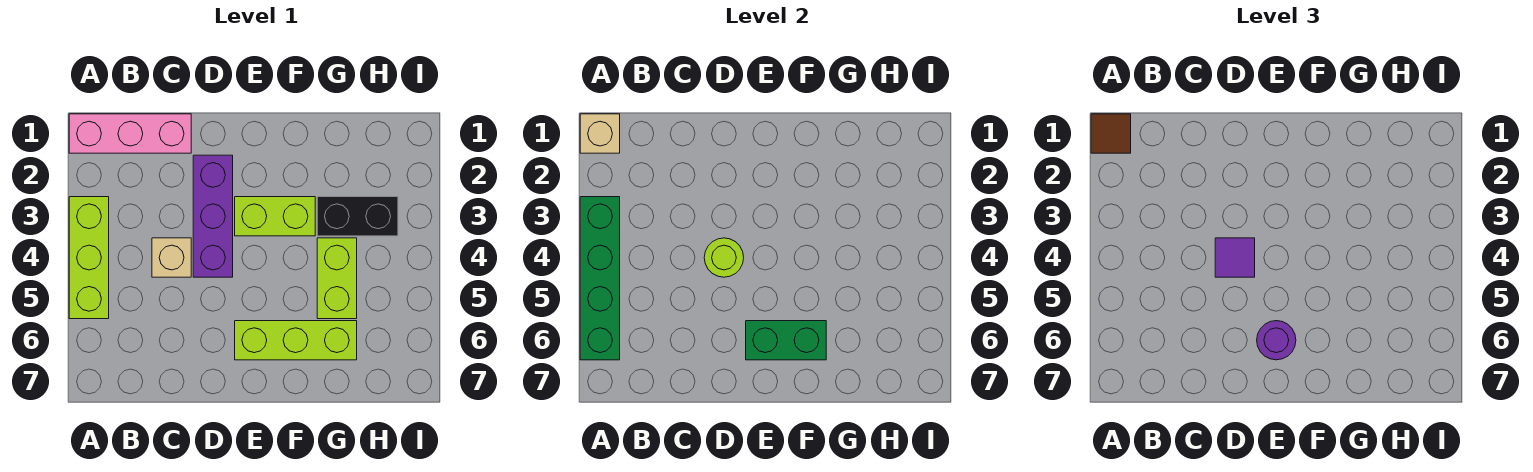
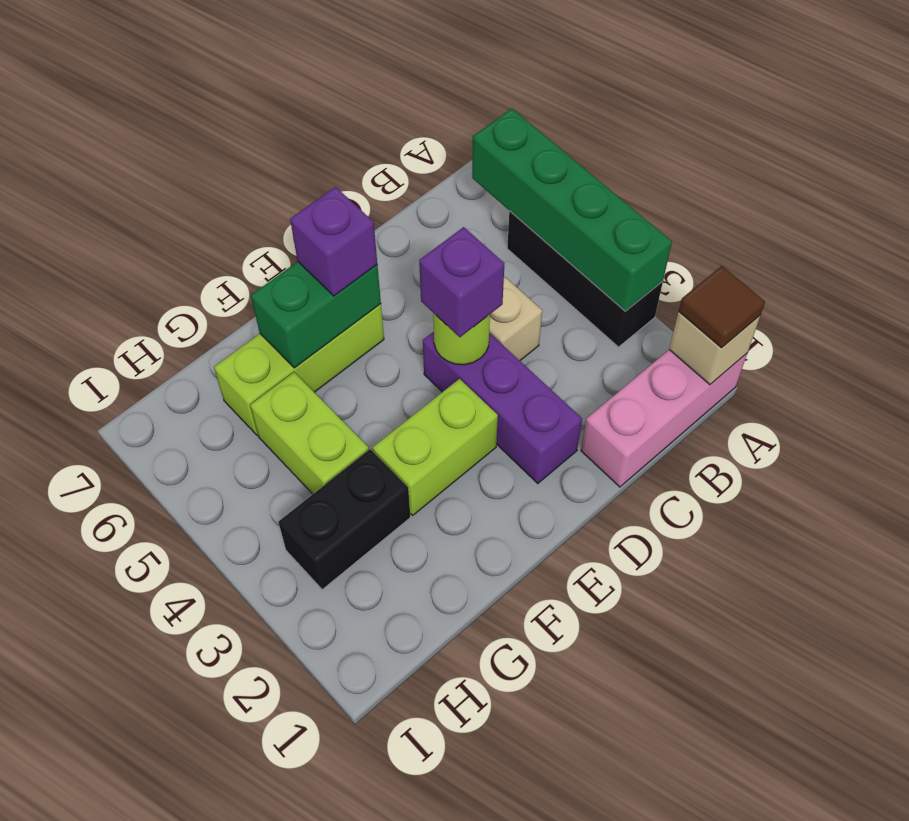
lime 1x3 brick [69,197,109,319] -> black 1x3 brick [507,211,663,347]
purple 1x1 tile [1215,238,1255,277] -> purple 1x1 brick [419,227,505,337]
purple 1x1 round brick [1257,321,1296,360] -> purple 1x1 brick [290,187,377,296]

